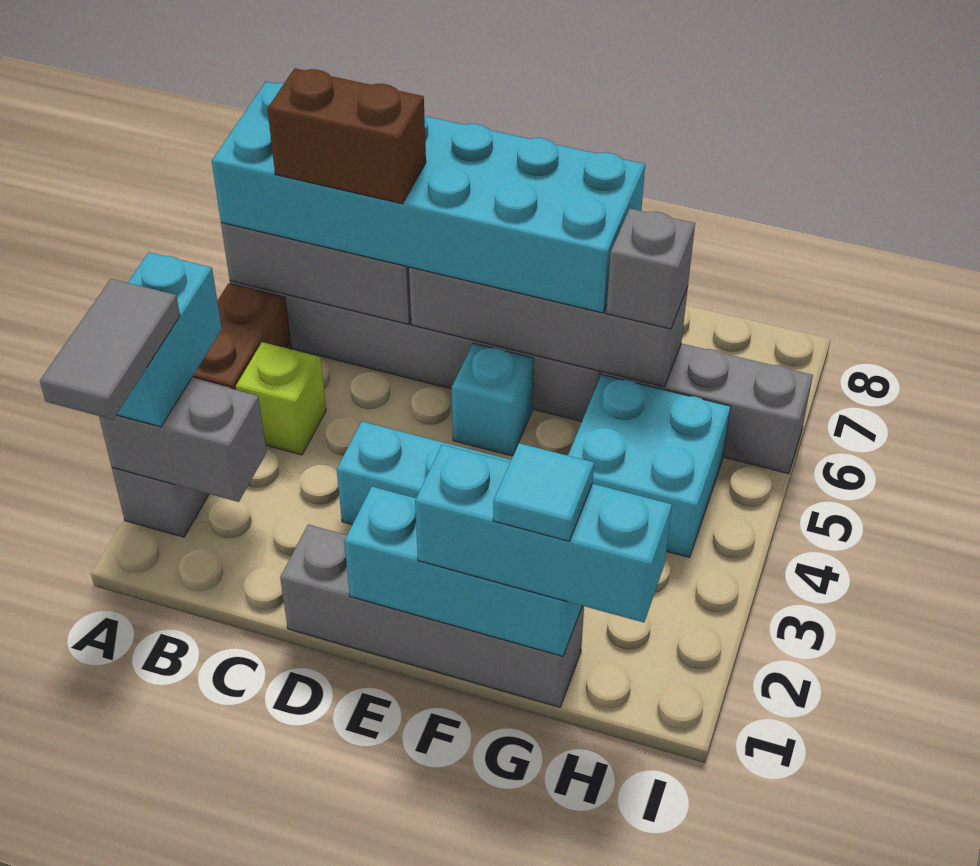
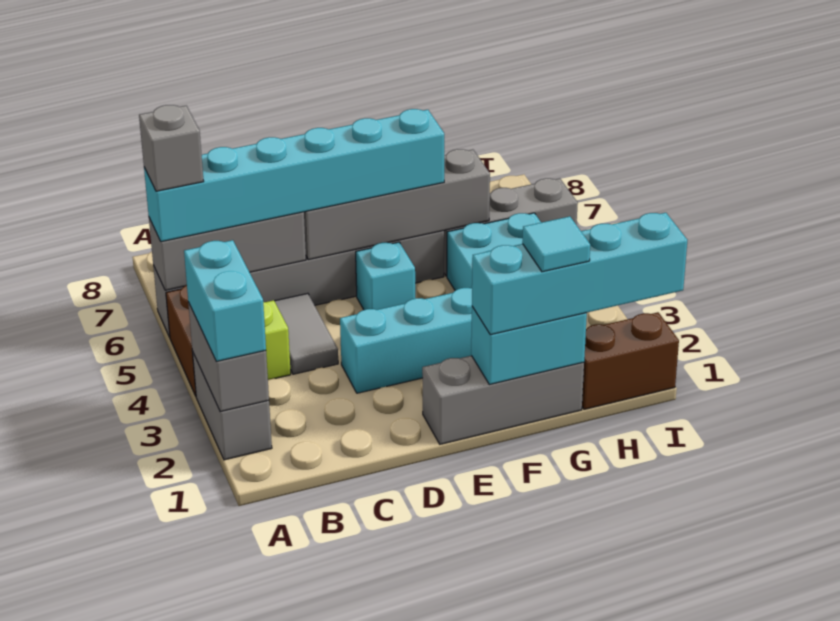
grey 1x2 tile [40,279,180,420] -> grey 1x2 tile moved to [275,293,338,374]
grey 1x2 brick [99,379,267,502] -> grey 1x2 brick turned to [188,302,269,412]
cyan 2x6 brick [212,82,645,313] -> cyan 1x6 brick [144,109,444,242]
brown 1x2 brick [267,68,426,204] -> brown 1x2 brick moved to [582,312,679,409]
grey 1x4 brick [280,525,584,707] -> grey 1x3 brick [422,356,584,444]
cyan 1x3 brick [344,487,582,656] -> cyan 1x2 brick [471,307,587,385]
cyan 1x3 brick [415,445,672,623] -> cyan 1x4 brick [472,213,687,335]
grey 1x1 brick [606,209,695,329] -> grey 1x1 brick moved to [139,105,204,191]

